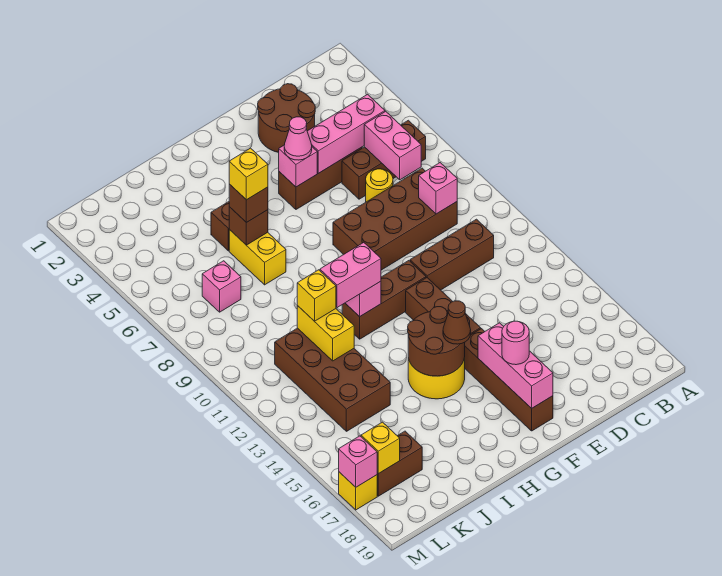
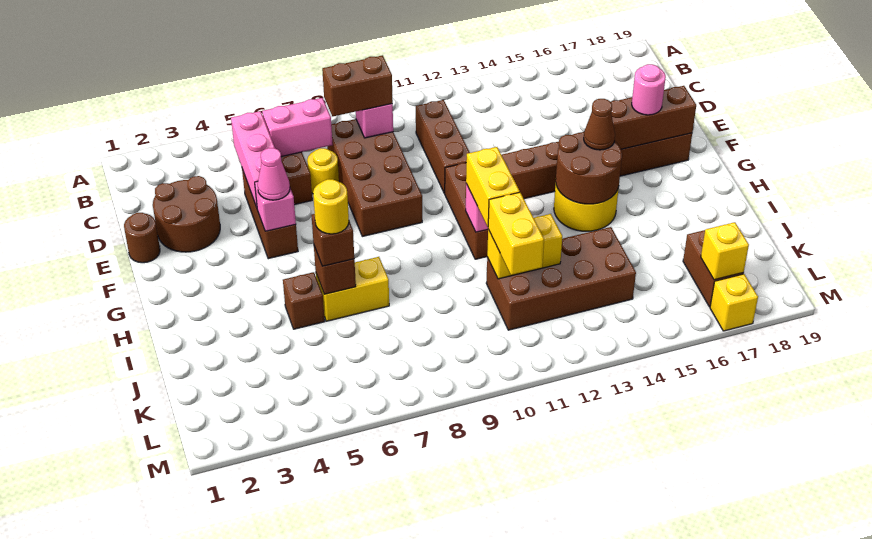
none -> brown 1x2 brick [322,55,393,116]
none -> brown 1x1 round brick [124,213,160,263]
pink 1x3 brick [478,323,553,408] -> brown 1x3 brick [611,86,696,149]
pink 1x2 brick [320,242,381,308] -> yellow 1x2 brick [466,147,520,227]
yellow 1x1 brick [229,148,268,200] -> yellow 1x1 round brick [313,179,349,234]
yellow 1x1 brick [297,270,336,321] -> yellow 1x2 brick [488,192,544,275]
pink 1x1 brick [202,261,241,312] -> none
pink 1x1 brick [339,436,377,487] -> none

